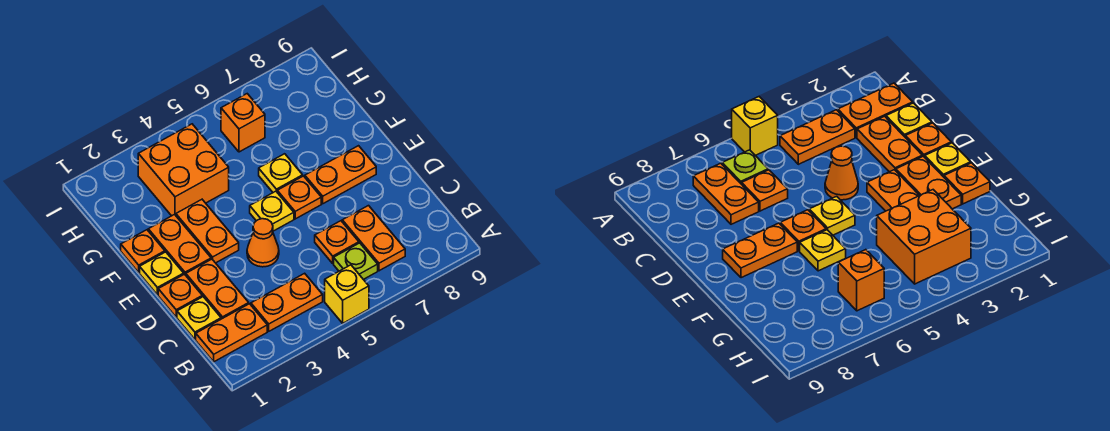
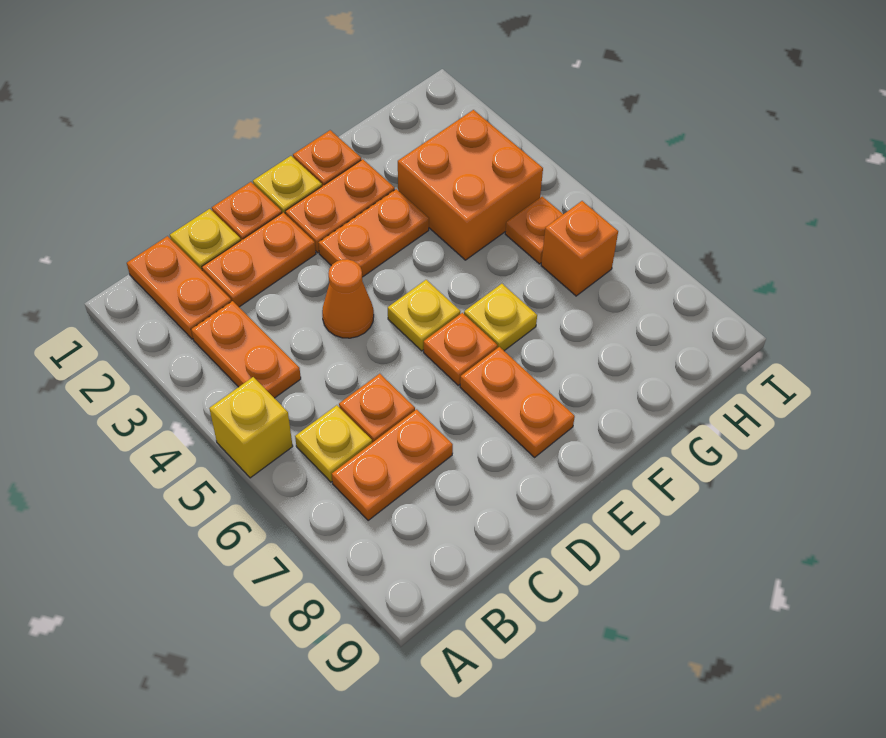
lime 1x1 plate [334,243,378,279] -> yellow 1x1 plate [295,405,372,482]
none -> orange 1x1 plate [505,197,563,264]

